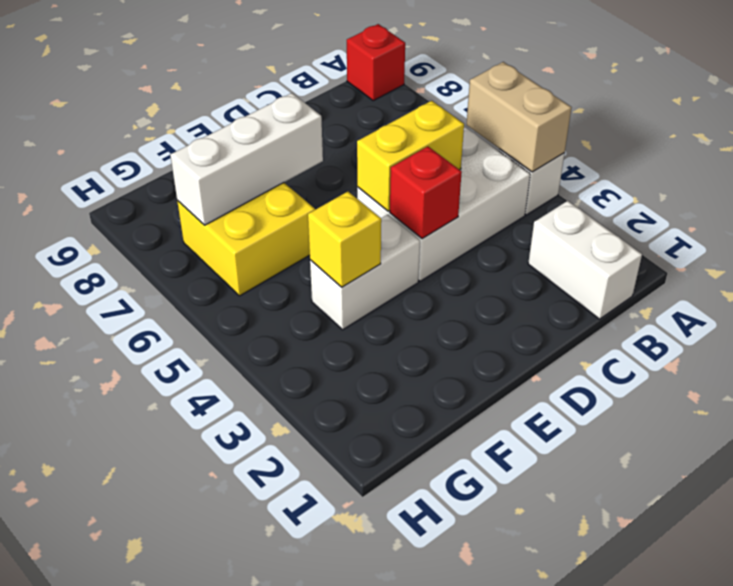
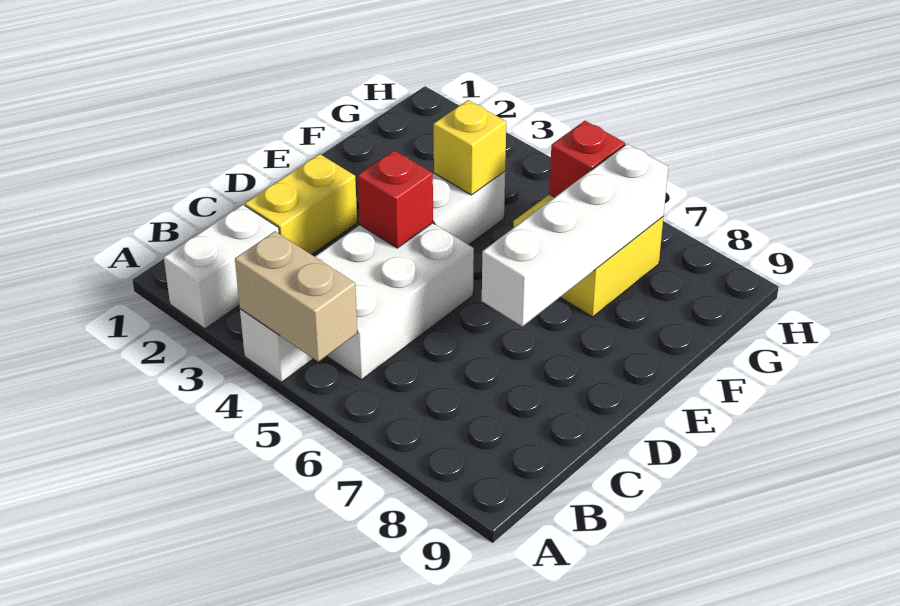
red 1x1 brick [347,24,405,101] -> red 1x1 brick moved to [549,121,625,197]
white 1x2 brick [528,201,642,319] -> white 1x2 brick turned to [164,205,279,329]
yellow 1x2 brick [357,101,464,211] -> yellow 1x2 brick moved to [245,154,357,255]
white 1x3 brick [170,93,323,225] -> white 1x4 brick [482,144,668,327]

